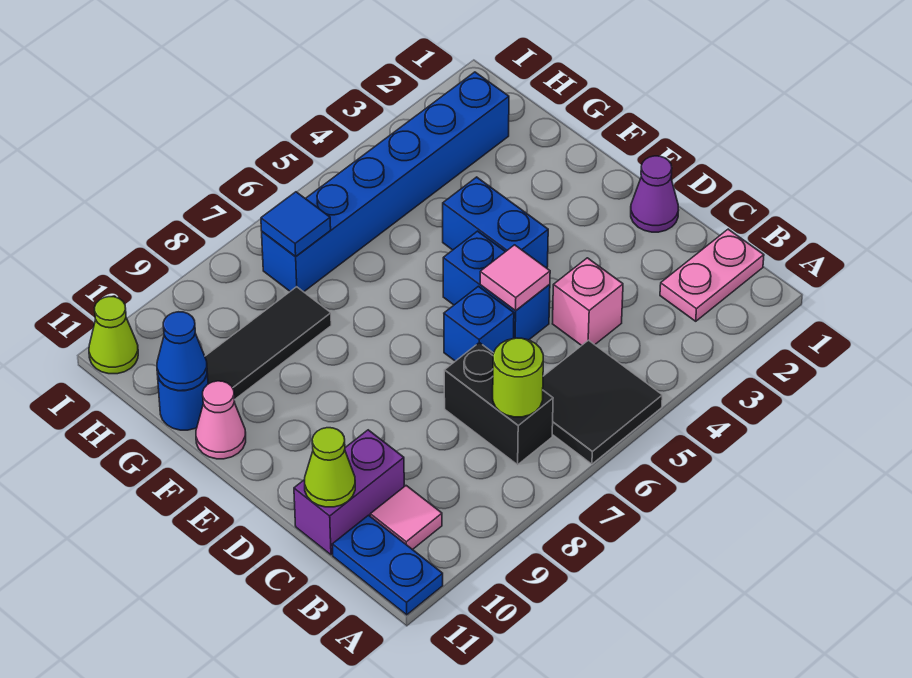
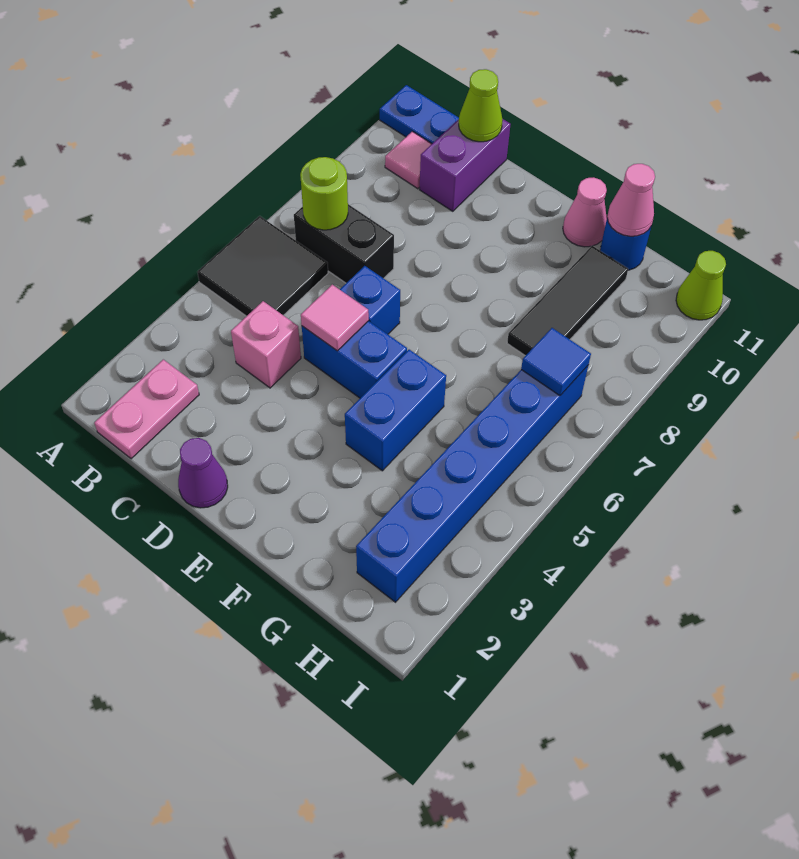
blue 1x2 brick [443,177,548,268] -> blue 1x2 brick turned to [345,350,446,471]
blue 1x1 cone [157,312,207,391] -> pink 1x1 cone [607,164,655,236]

